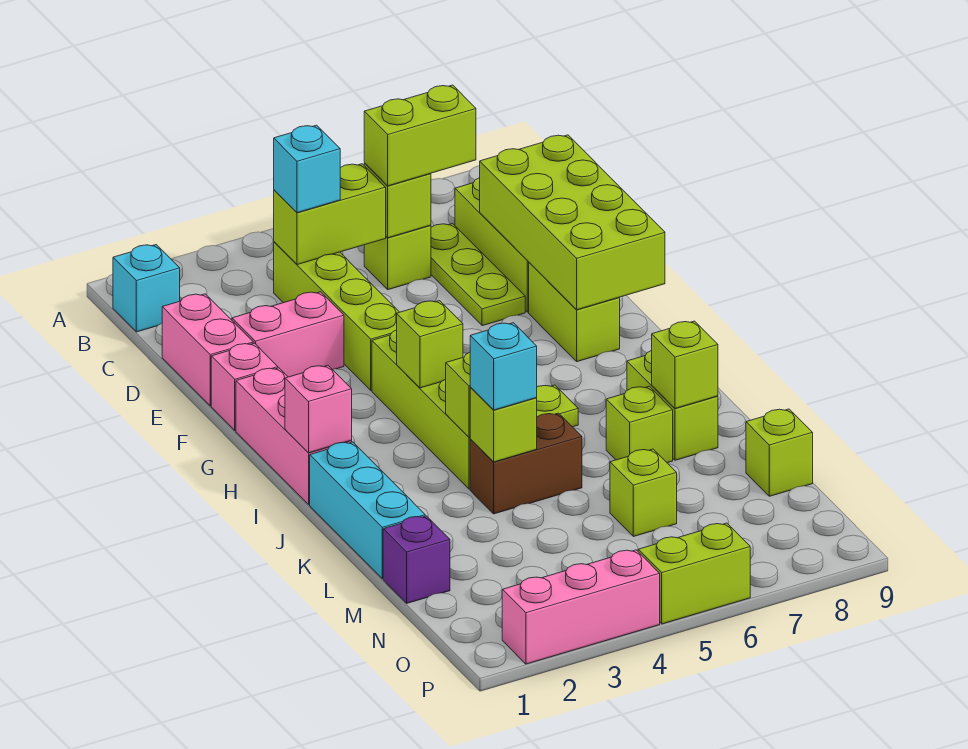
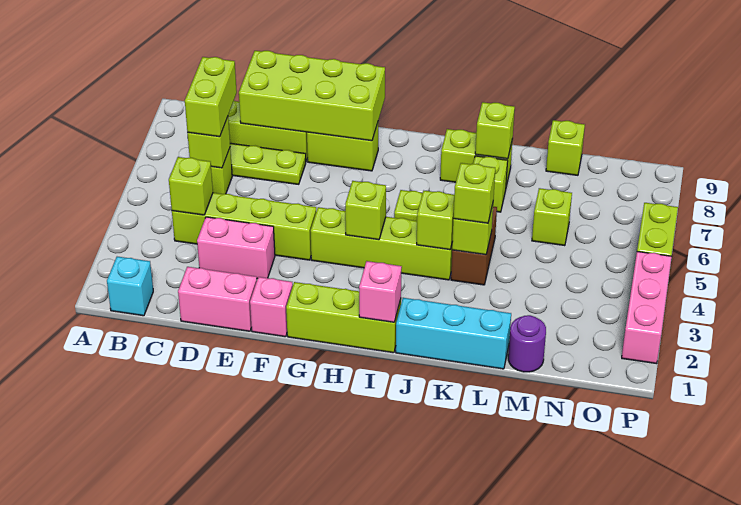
lime 1x2 brick [274,164,386,265] -> lime 1x1 brick [169,157,213,215]
cyan 1x1 brick [274,125,340,213] -> none
pink 1x2 brick [232,292,344,377] -> pink 1x2 brick turned to [197,217,275,279]
pink 1x3 brick [236,368,352,505] -> lime 1x3 brick [286,282,401,353]
cyan 1x1 brick [470,323,537,410] -> lime 1x1 brick [453,163,495,223]
purple 1x1 brick [383,516,450,603] -> purple 1x1 round brick [508,315,546,372]

